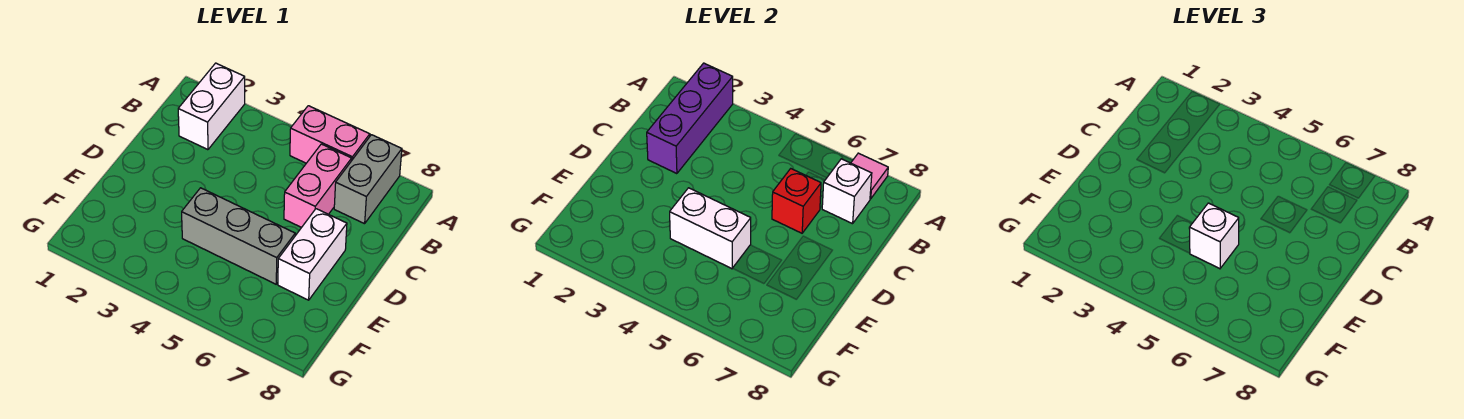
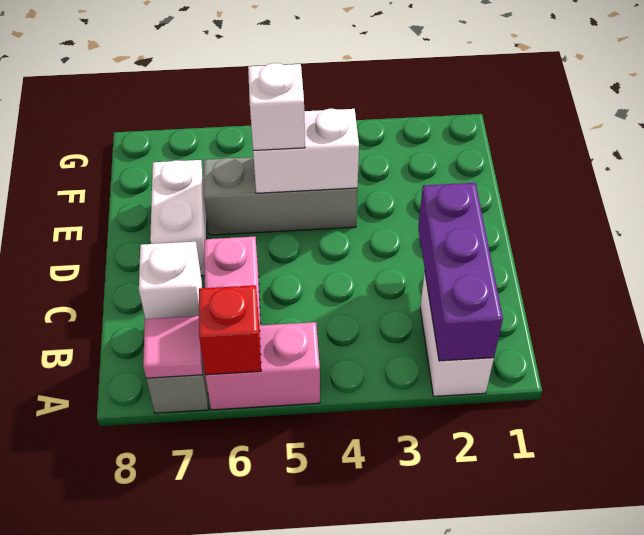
red 1x1 brick [772,169,821,233] -> red 1x1 brick moved to [199,285,261,375]

